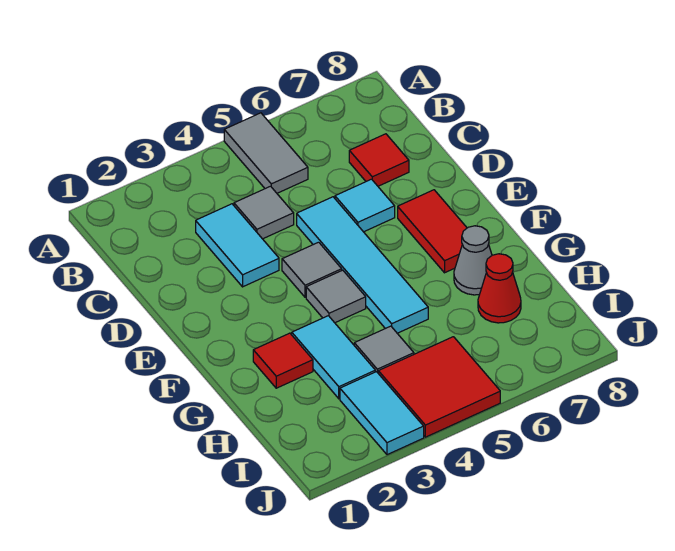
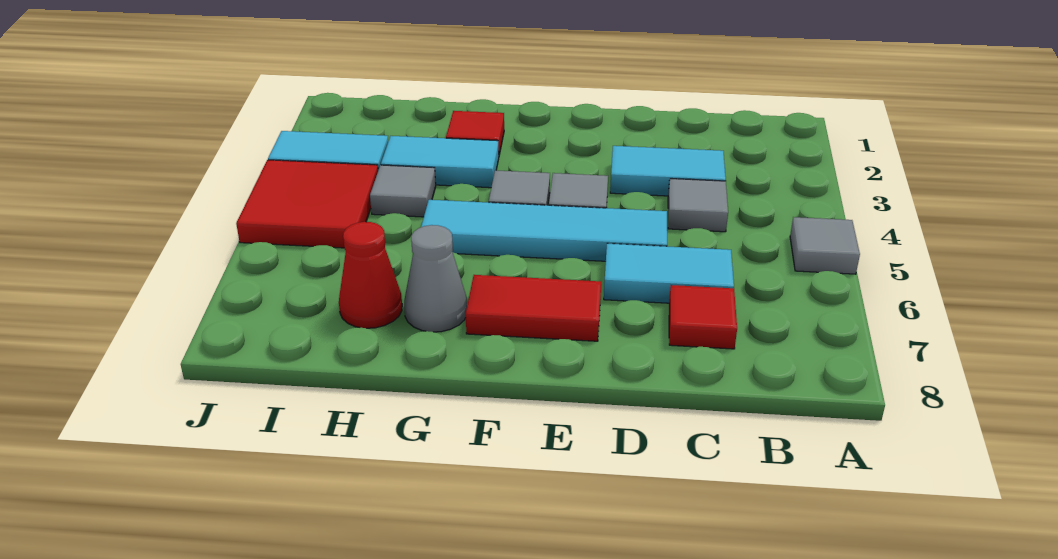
grey 1x2 tile [224,113,308,193] -> grey 1x1 tile [790,217,860,274]
cyan 1x1 tile [335,179,395,232] -> cyan 1x2 tile [604,243,734,303]

